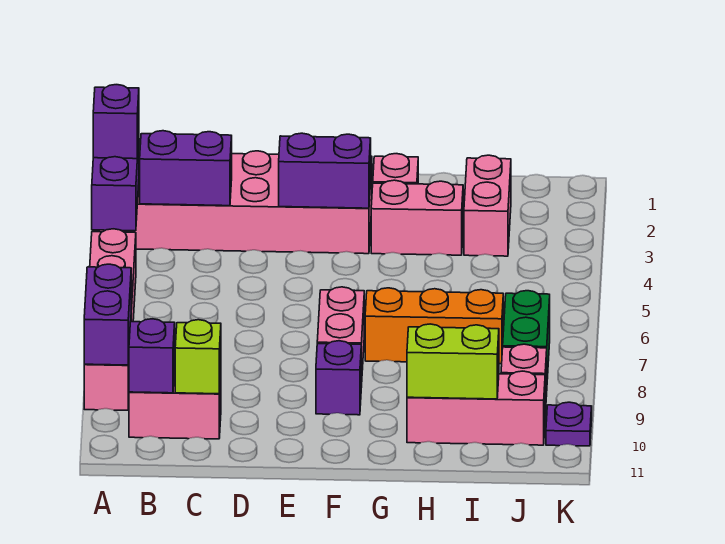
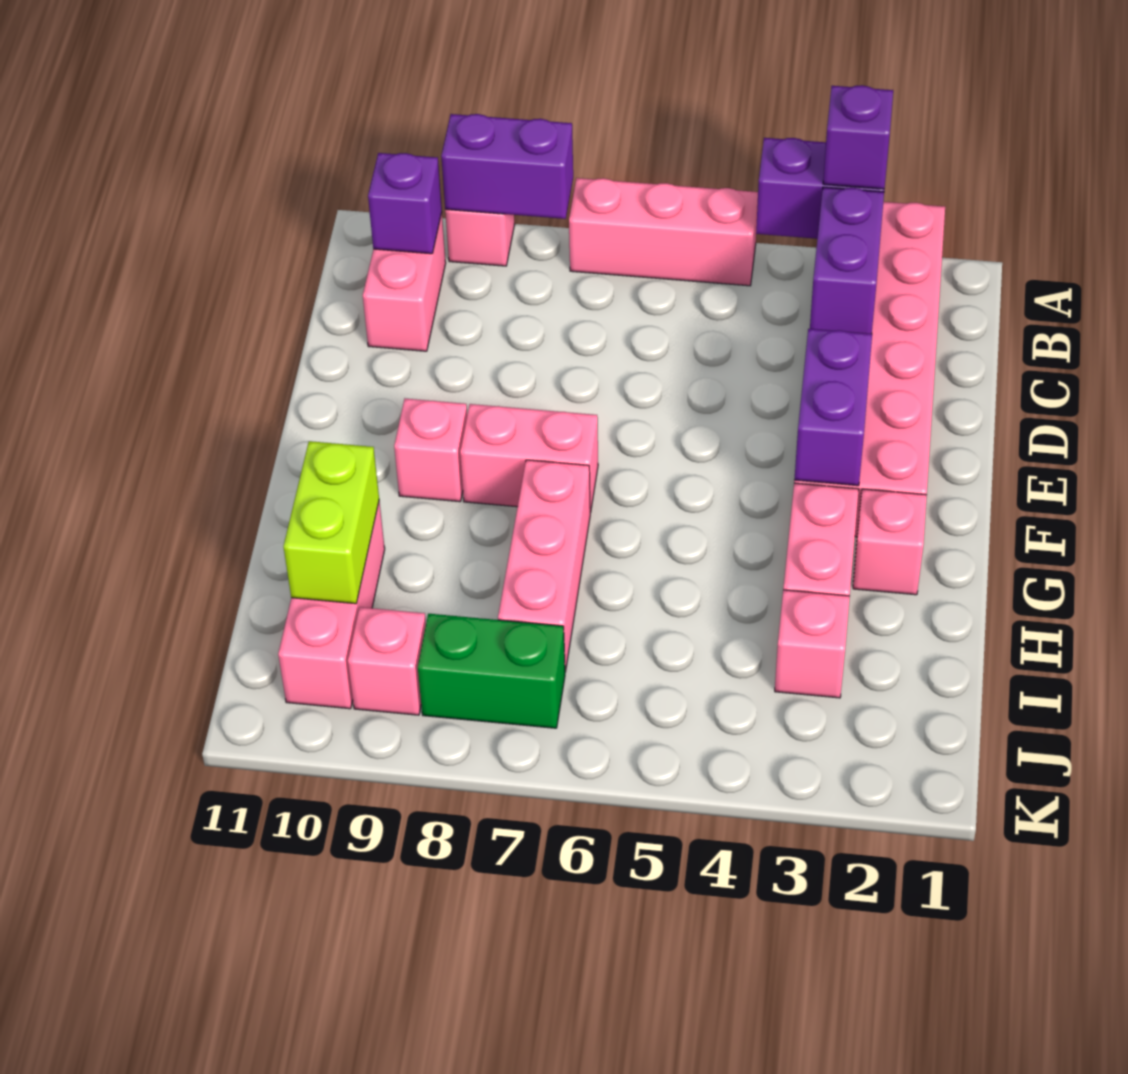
lime 1x1 brick [175,320,221,394] -> none
purple 1x1 brick [316,341,361,415] -> pink 1x1 brick [394,399,467,502]
orange 1x3 brick [365,288,503,364] -> pink 1x3 brick [498,460,590,672]
pink 1x2 brick [464,155,511,256] -> pink 1x1 brick [775,590,850,698]
purple 1x1 plate [546,402,592,446] -> none

